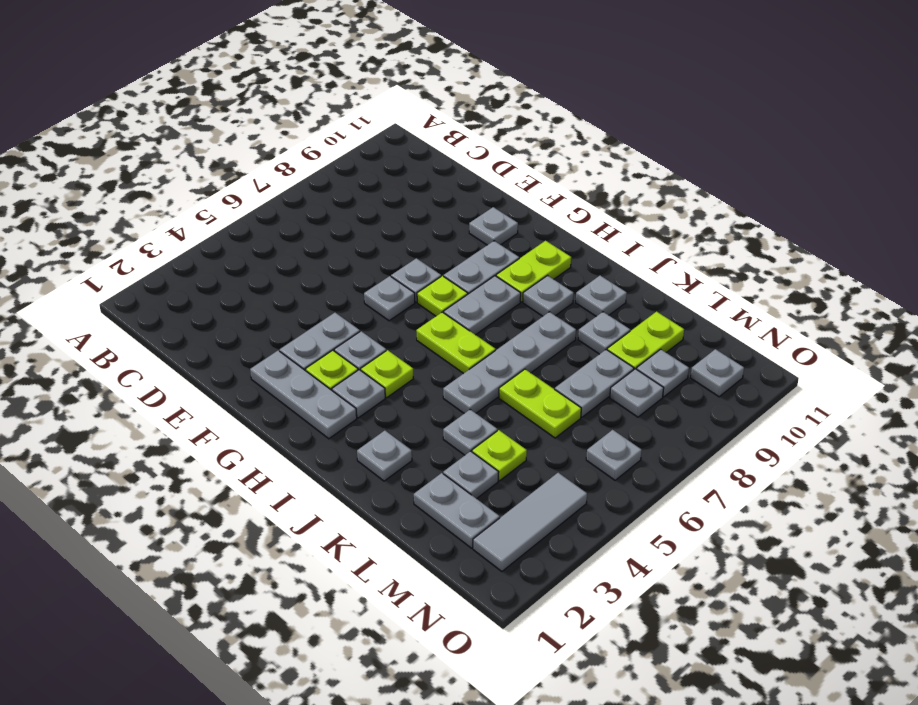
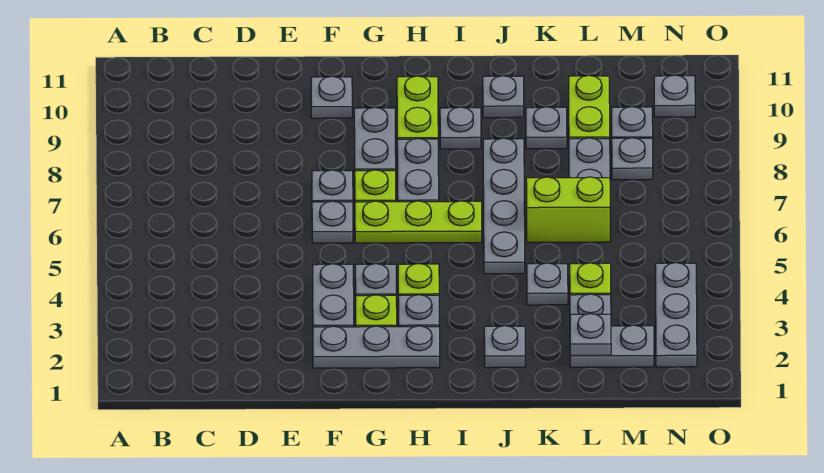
lime 1x2 plate [416,312,495,374] -> lime 1x3 plate [355,201,482,243]
lime 1x2 plate [499,369,581,438] -> lime 1x2 brick [526,177,610,242]
grey 1x3 tile [473,473,587,571] -> grey 1x3 plate [655,263,697,367]
grey 1x1 plate [586,430,642,480] -> grey 1x1 plate moved to [570,314,611,355]

